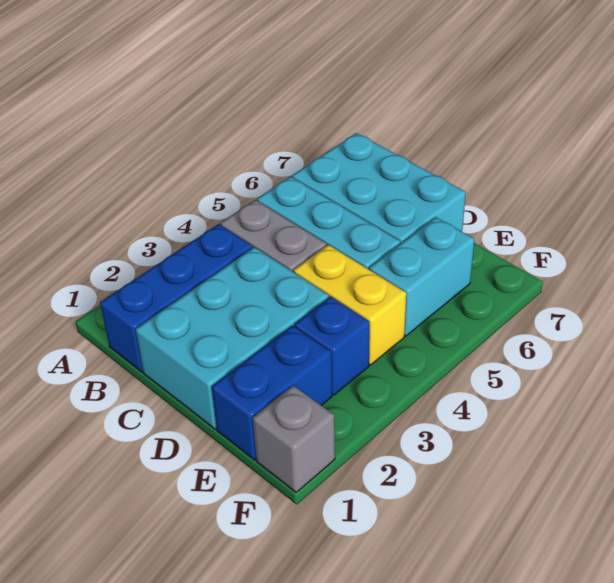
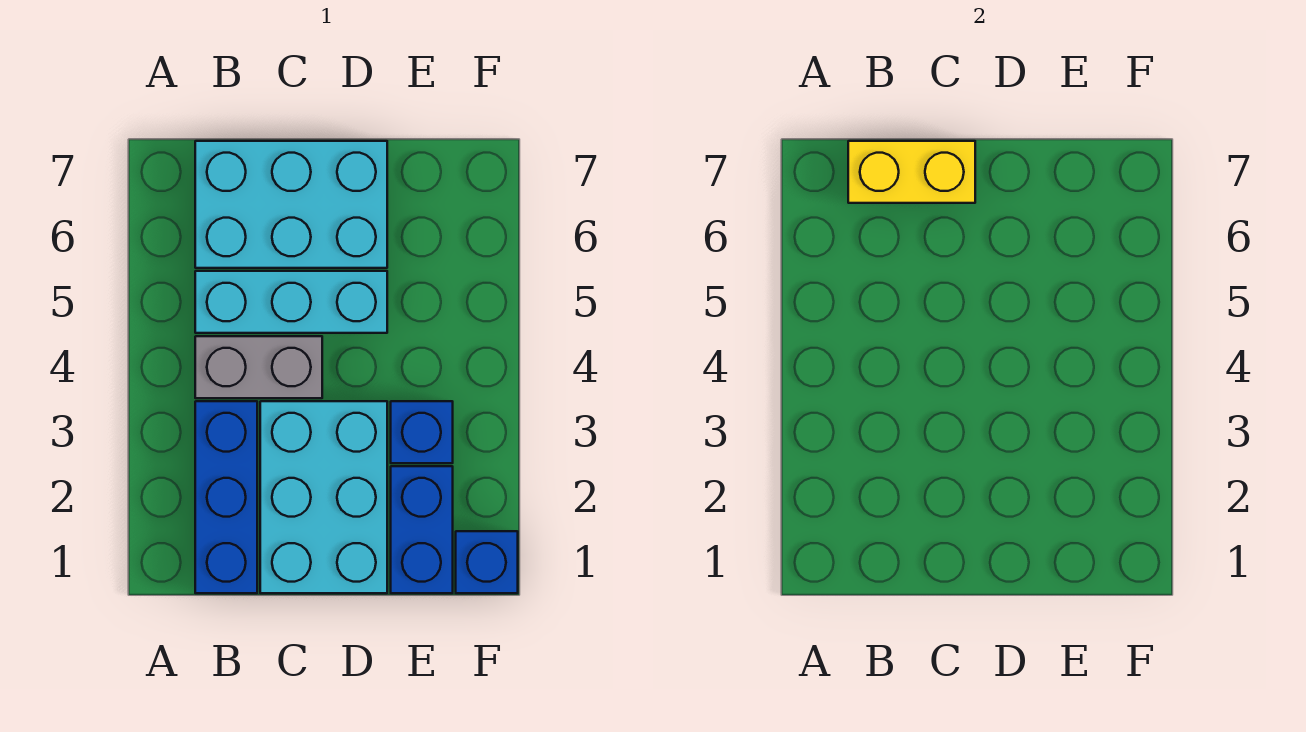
yellow 1x2 brick [293,245,406,365] -> yellow 1x2 brick moved to [848,141,975,203]
cyan 1x2 brick [369,217,474,336] -> none
grey 1x1 brick [253,386,335,492] -> blue 1x1 brick [456,531,518,593]

